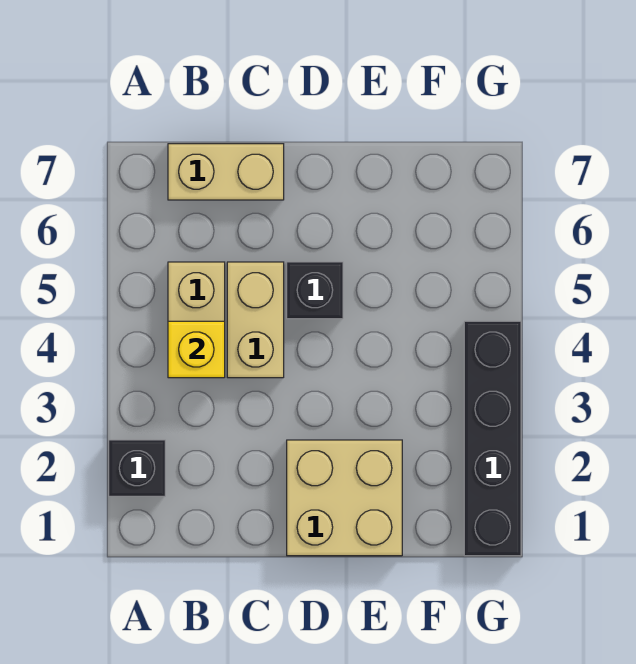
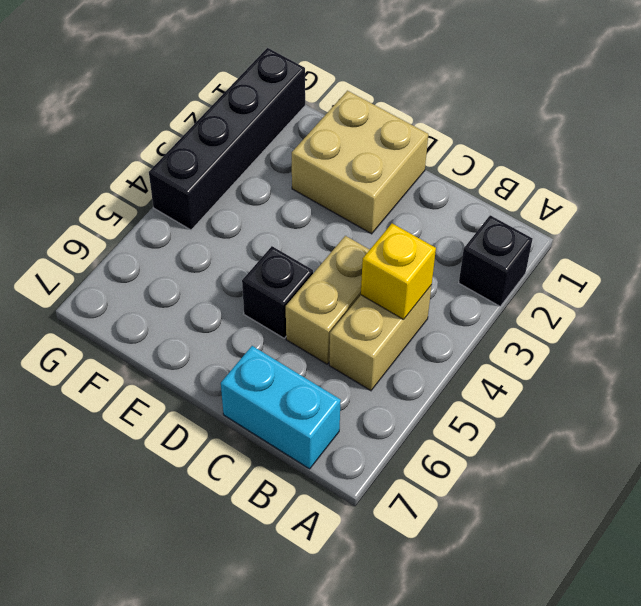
tan 1x2 brick [168,144,284,200] -> cyan 1x2 brick [221,346,341,469]

